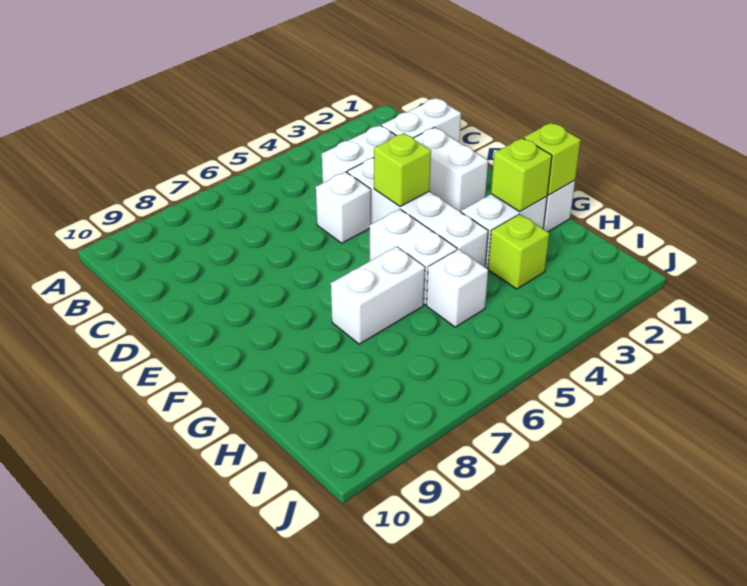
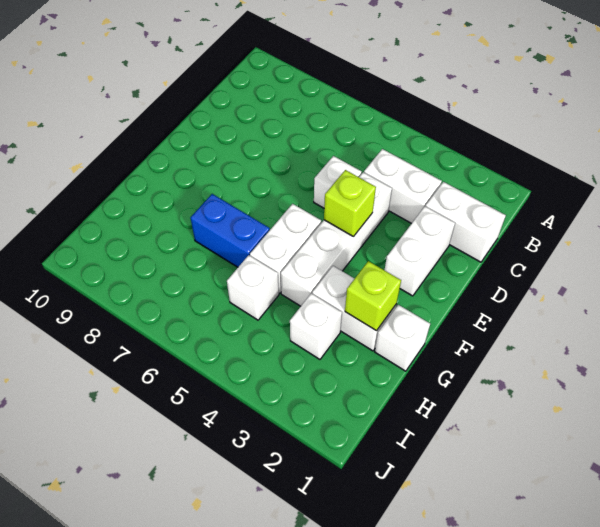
lime 1x1 brick [524,123,581,195] -> none
white 1x2 brick [331,247,425,344] -> blue 1x2 brick [191,194,270,267]
lime 1x1 brick [488,214,549,289] -> white 1x1 brick [290,293,342,359]

